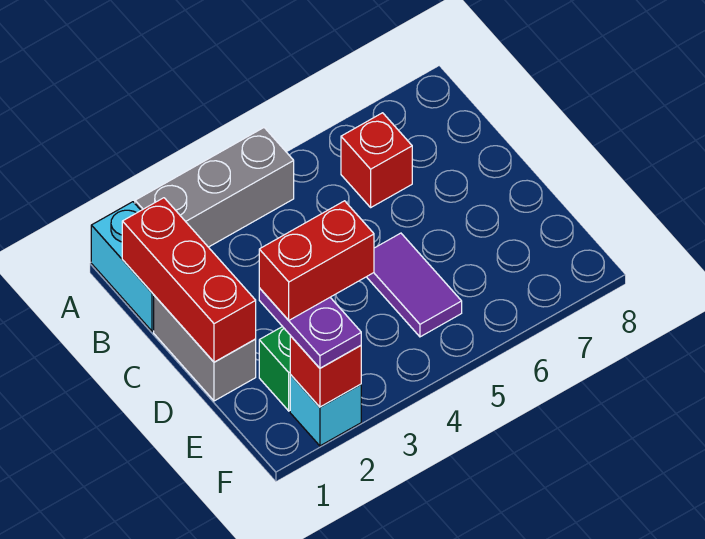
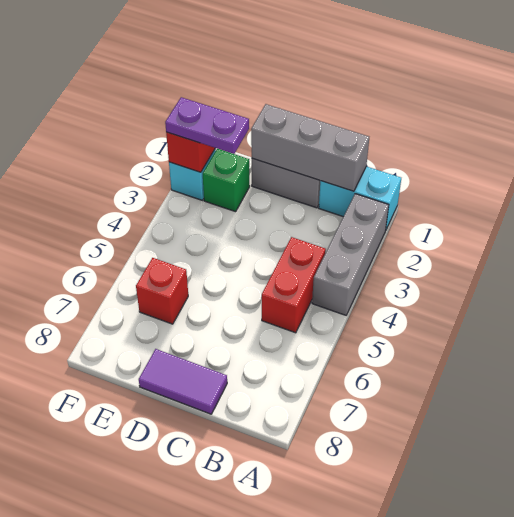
red 1x3 brick [122,198,256,362] -> grey 1x3 brick [251,104,369,191]
red 1x1 brick [341,113,412,207] -> red 1x1 brick moved to [136,258,188,324]
purple 1x2 tile [367,233,462,337] -> purple 1x2 tile moved to [139,349,227,414]
red 1x2 brick [259,201,374,320] -> red 1x2 brick moved to [262,237,326,333]

